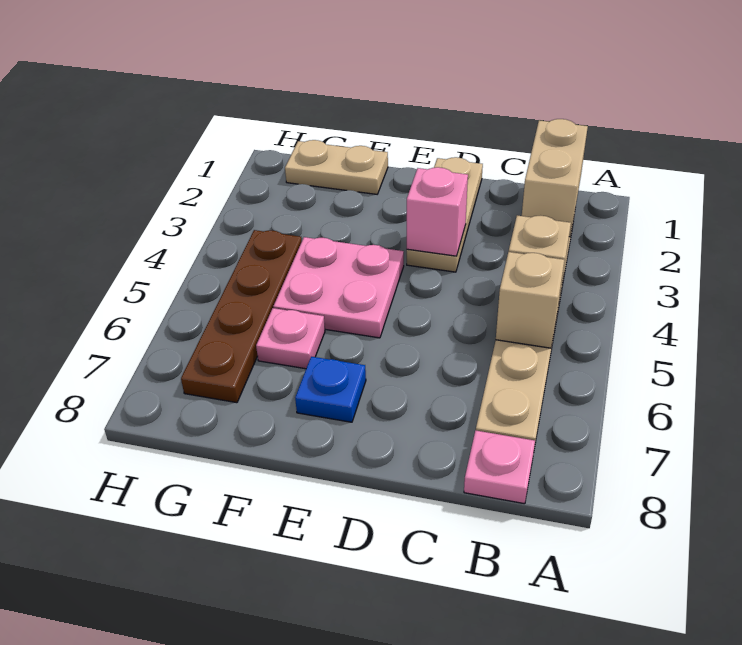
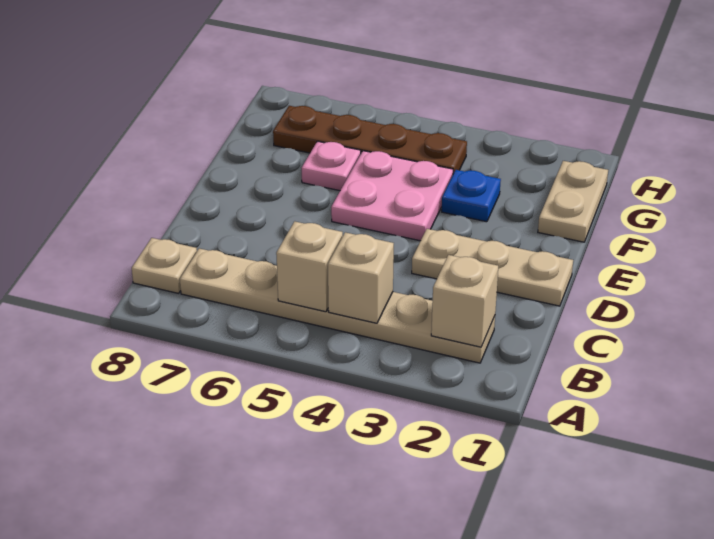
tan 1x2 brick [522,119,588,237] -> tan 1x1 brick [431,255,498,347]
pink 1x1 plate [464,430,535,504] -> tan 1x1 plate [132,238,197,293]
pink 1x1 brick [407,167,468,256] -> none
blue 1x1 plate [295,357,366,422] -> blue 1x1 plate moved to [442,170,501,222]

